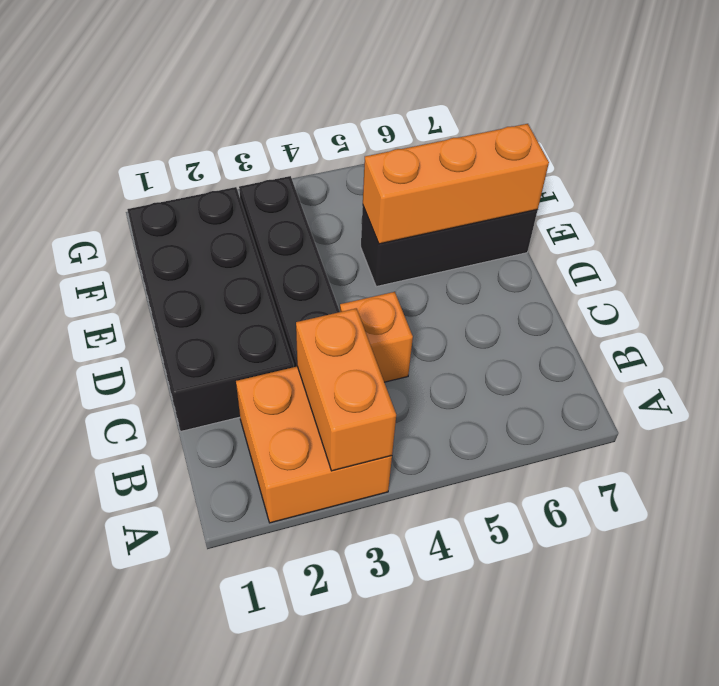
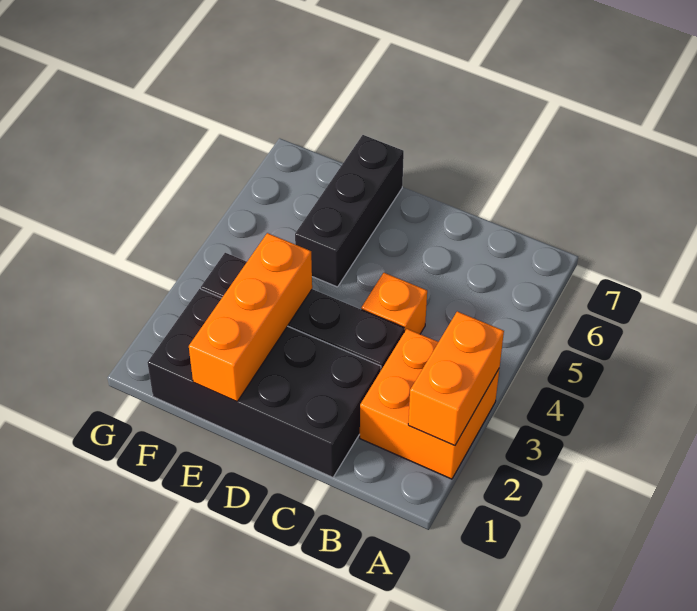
orange 1x2 brick [296,308,396,471] -> orange 1x2 brick turned to [408,312,504,446]
orange 1x3 brick [363,124,549,244] -> orange 1x3 brick moved to [189,233,312,402]

